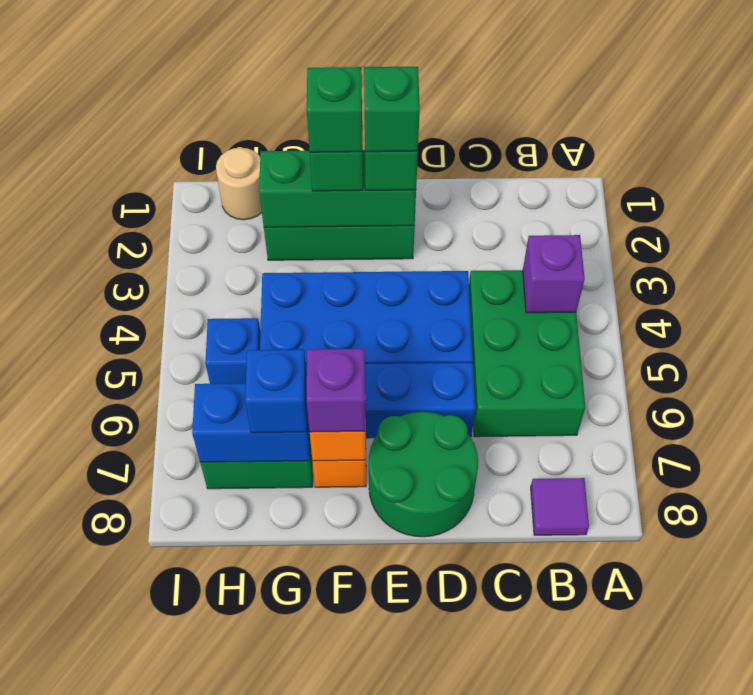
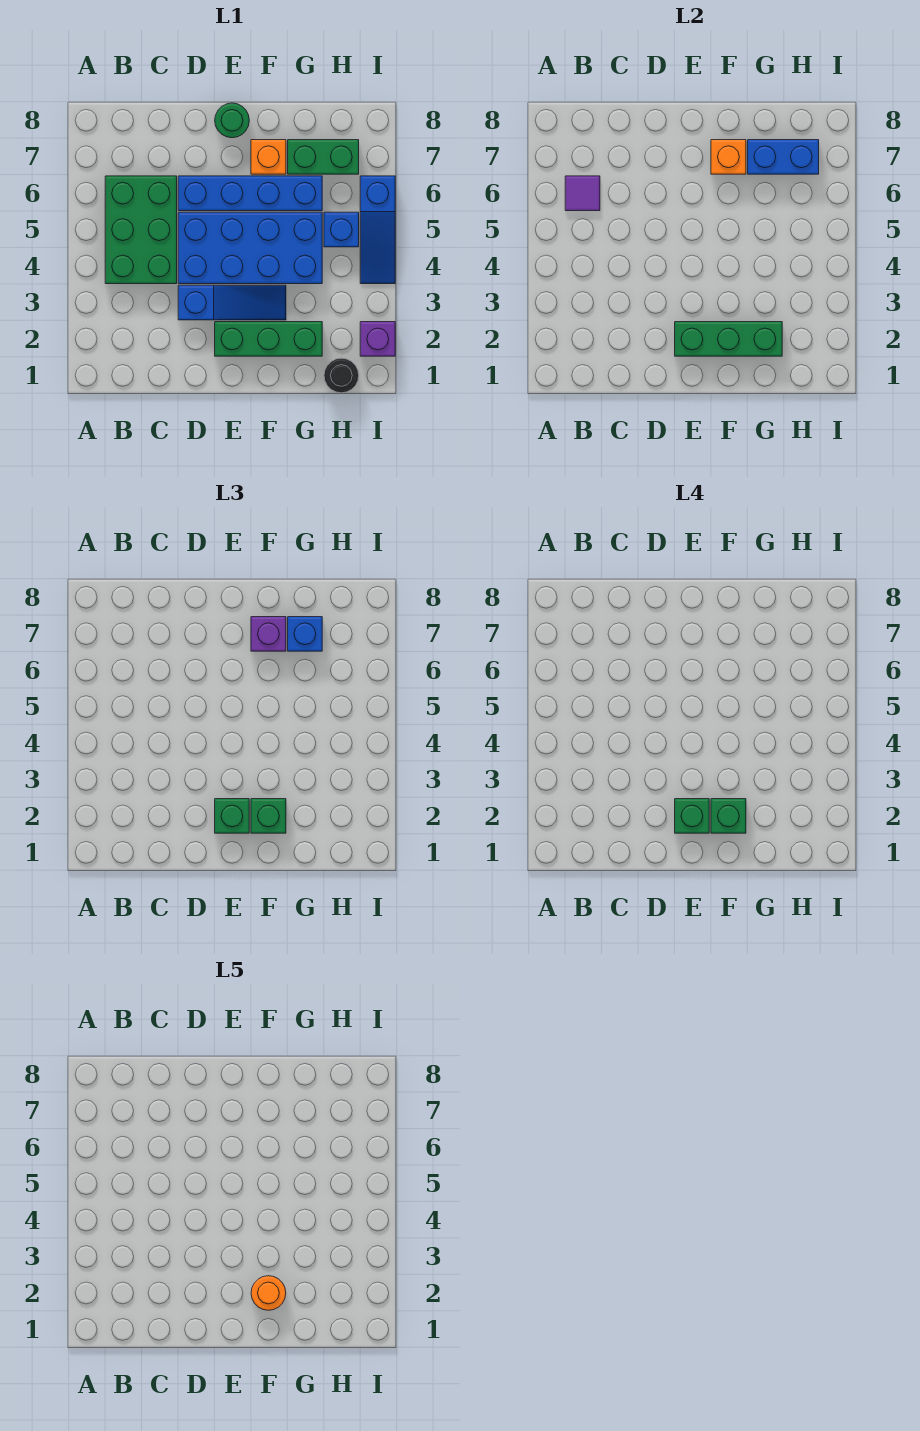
purple 1x1 brick [523,235,585,313] -> purple 1x1 brick moved to [360,322,395,356]
purple 1x1 tile [531,478,589,535] -> purple 1x1 tile moved to [565,176,600,211]
none -> blue 1x3 slope [178,285,286,320]
green 2x2 round brick [369,412,478,537] -> green 1x1 round brick [215,103,249,138]
none -> orange 1x1 round brick [251,1276,286,1310]
tan 1x1 round brick [216,148,262,220] -> black 1x1 round brick [324,358,359,393]
none -> blue 1x3 slope [360,176,395,284]

